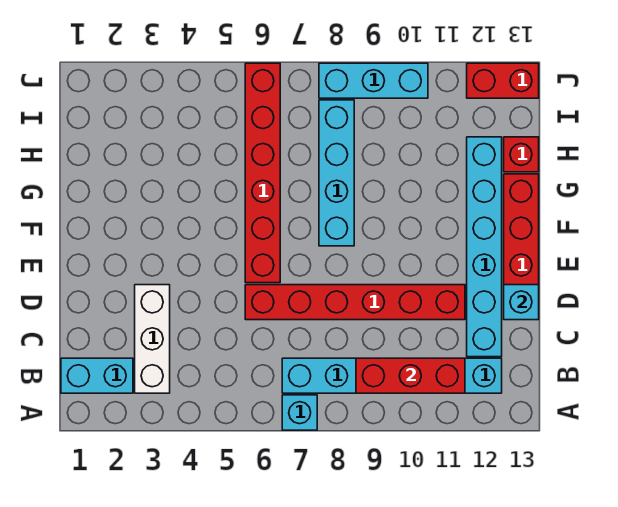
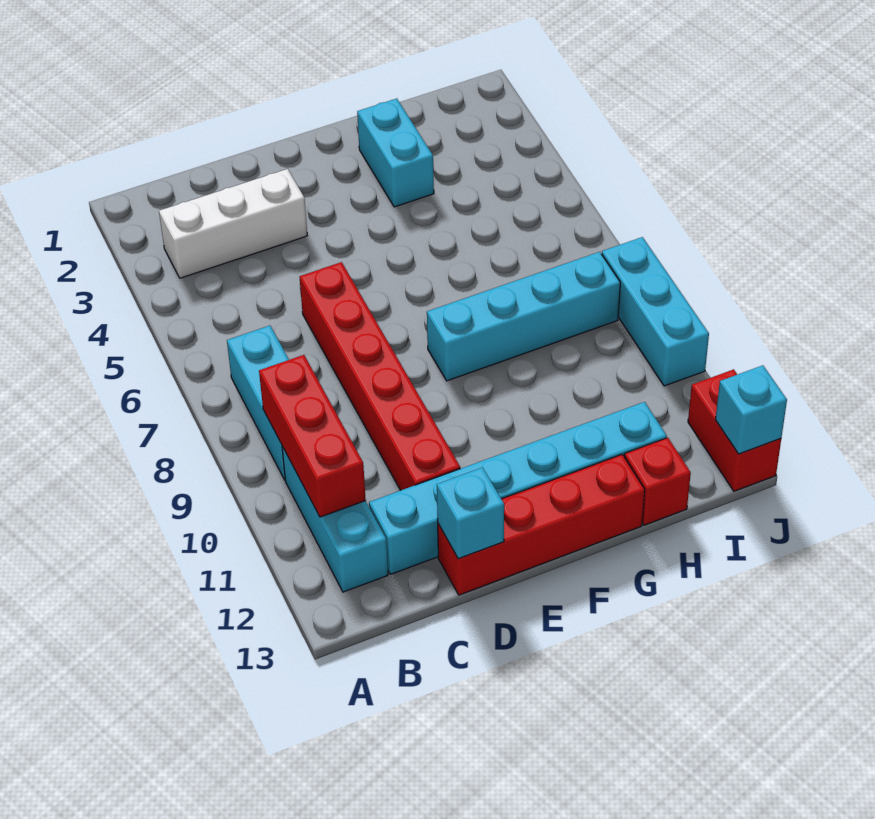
cyan 1x1 brick [282,395,317,430] -> cyan 1x1 brick moved to [715,365,787,454]
cyan 1x2 brick [61,358,133,393] -> cyan 1x2 brick moved to [357,99,434,207]
red 1x6 brick [245,63,280,283] -> none

